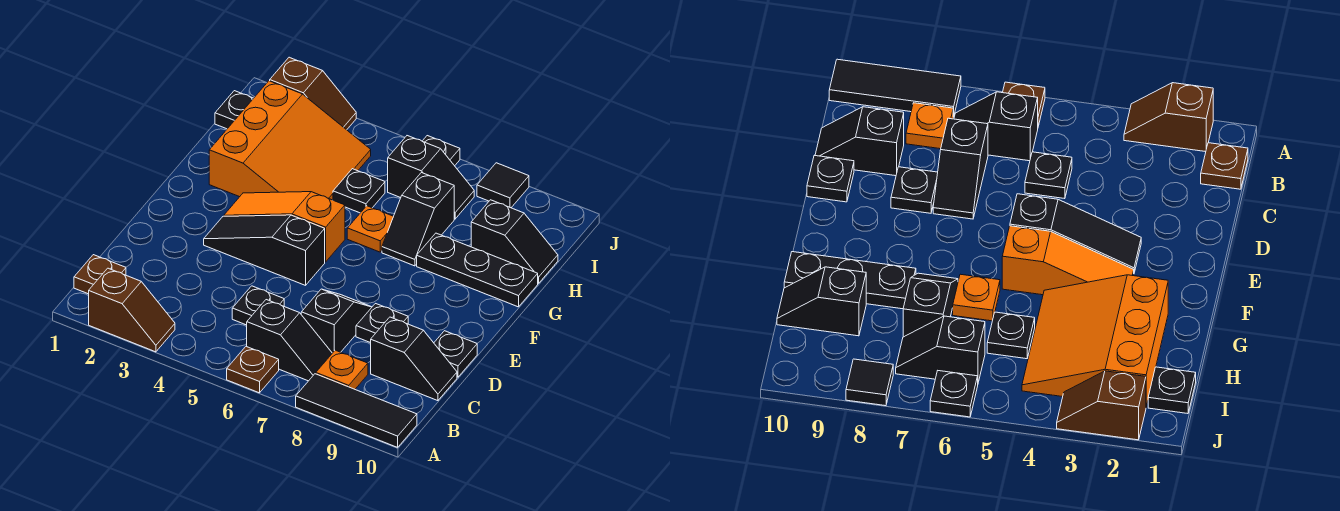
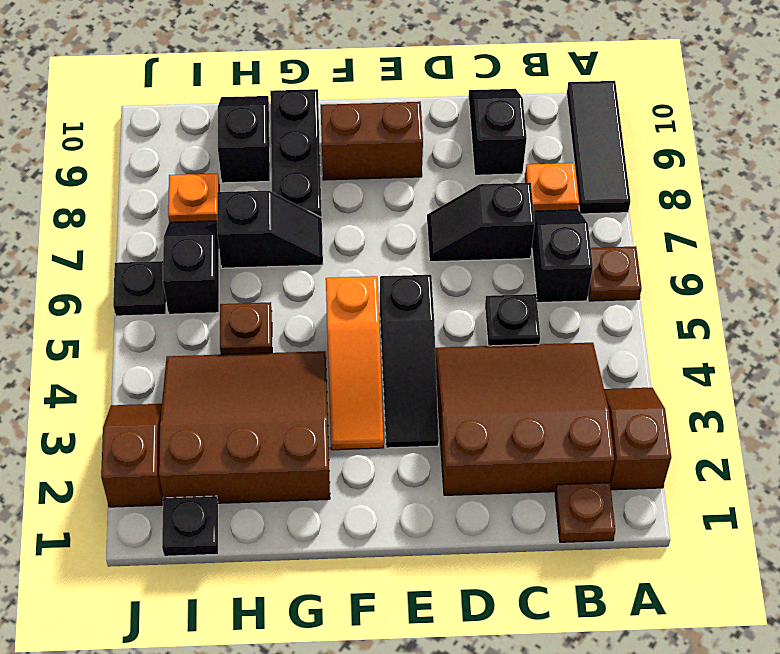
none -> brown 3x3 slope [435,343,614,495]
black 1x1 plate [356,304,408,343] -> none
black 1x1 plate [434,331,477,377] -> none
none -> brown 1x2 brick [321,102,423,180]
orange 3x3 slope [209,81,371,200] -> brown 3x3 slope [159,351,330,503]
orange 1x1 plate [347,206,393,252] -> orange 1x1 plate moved to [168,174,219,222]
black 1x1 plate [333,169,385,213] -> brown 1x1 plate [220,302,272,355]
black 1x1 tile [477,163,529,208] -> none

